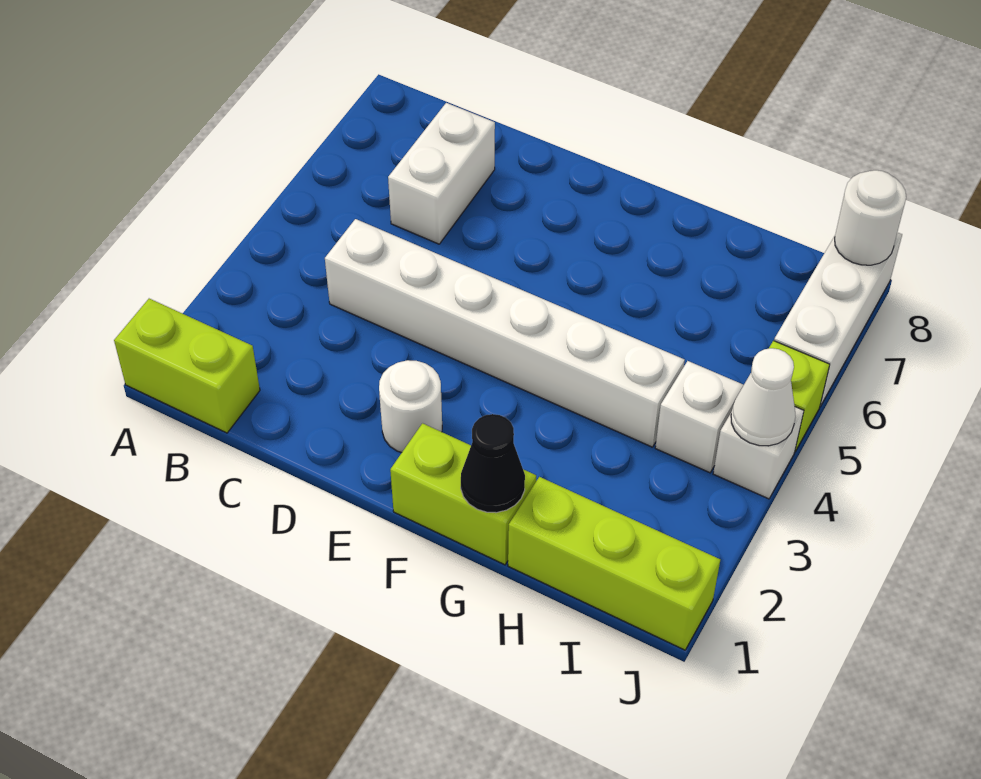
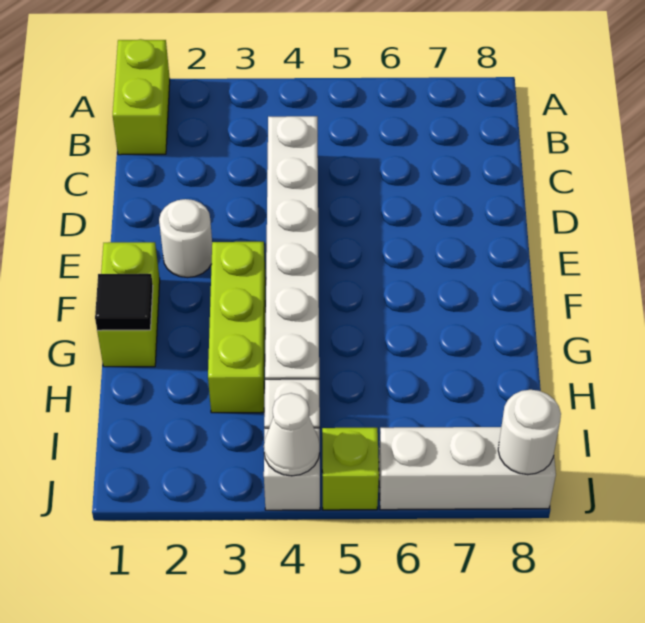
white 1x2 brick [388,103,495,244] -> none
black 1x1 cone [461,414,525,513] -> black 1x1 tile [95,274,153,330]
lime 1x3 brick [508,477,720,650] -> lime 1x3 brick moved to [208,242,266,413]

